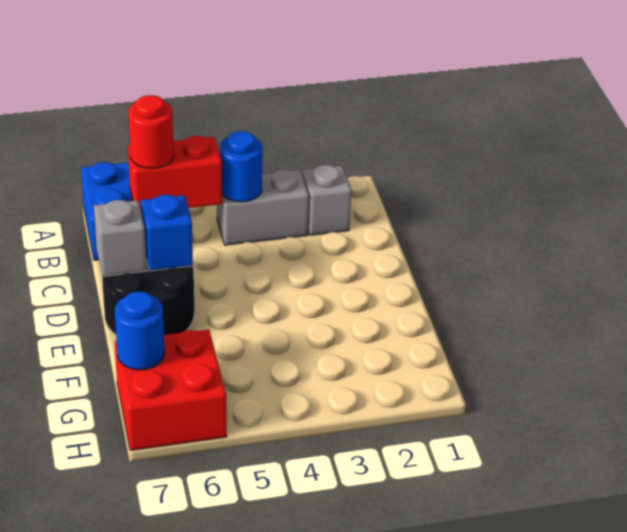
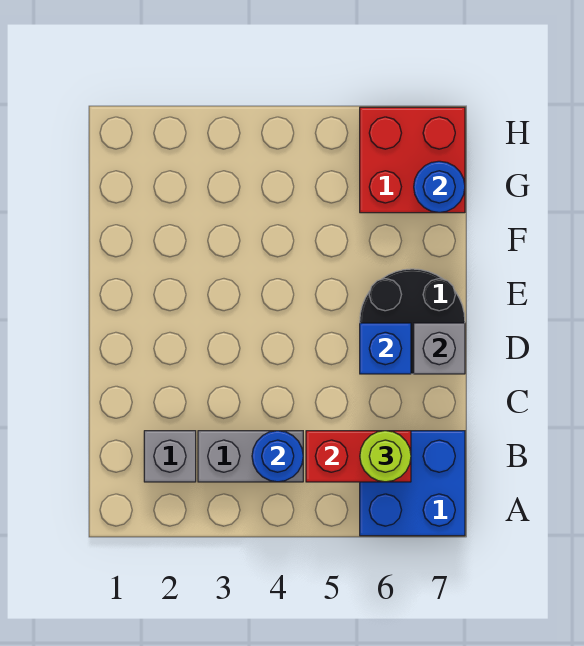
red 1x1 round brick [129,95,174,168] -> lime 1x1 round brick [360,431,411,482]

